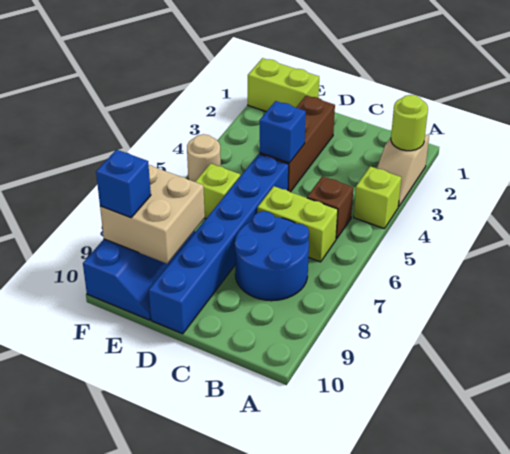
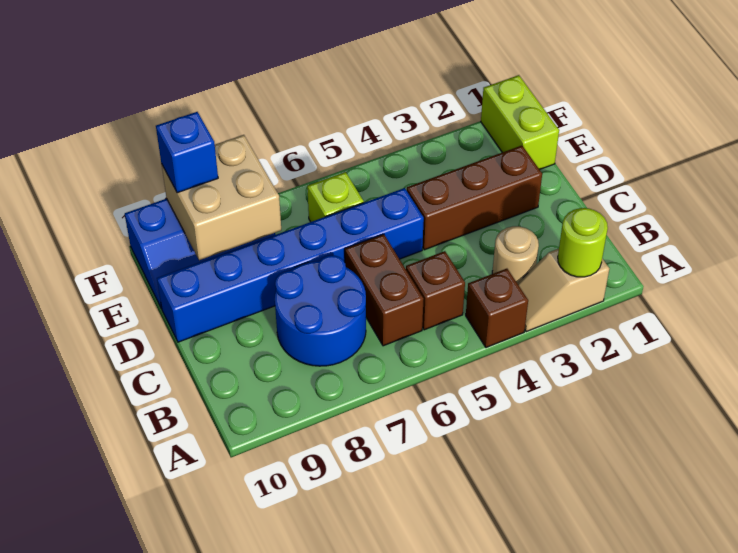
lime 1x1 brick [354,166,401,229] -> brown 1x1 brick [466,269,528,348]
lime 1x2 brick [257,186,338,262] -> brown 1x2 brick [345,234,423,346]
blue 1x1 brick [260,101,306,163] -> none
tan 1x1 round brick [187,134,221,182] -> tan 1x1 round brick moved to [492,226,539,283]

